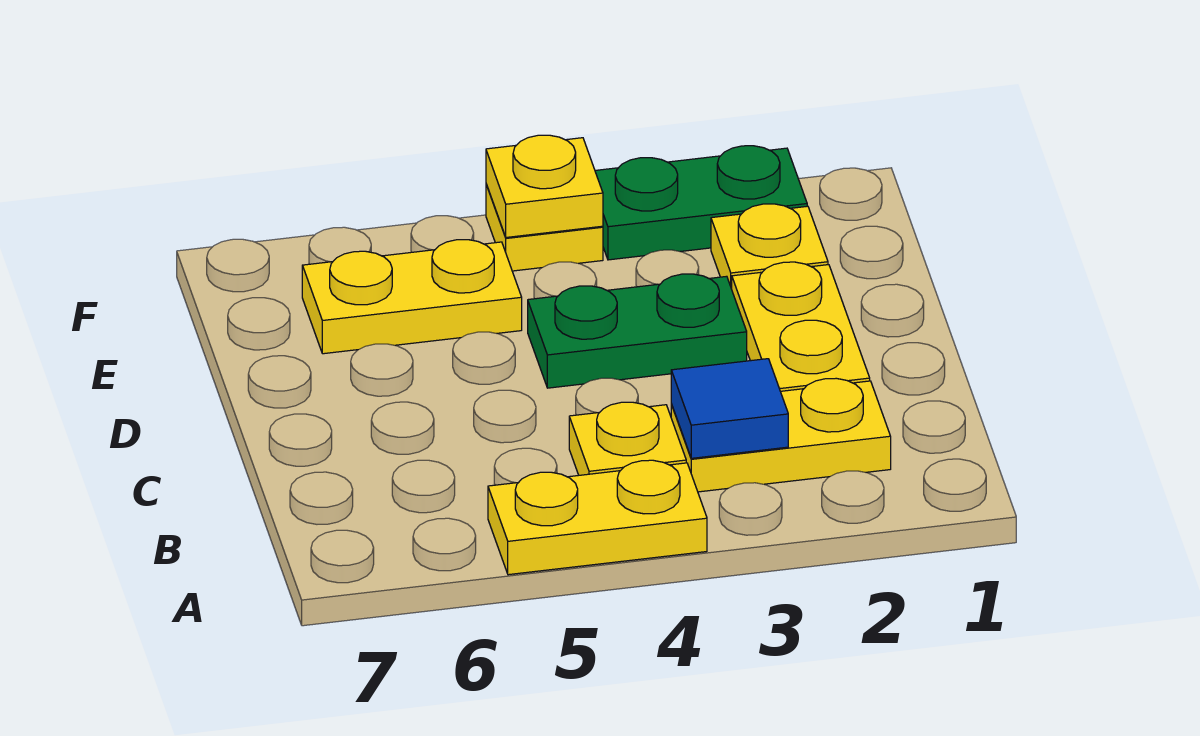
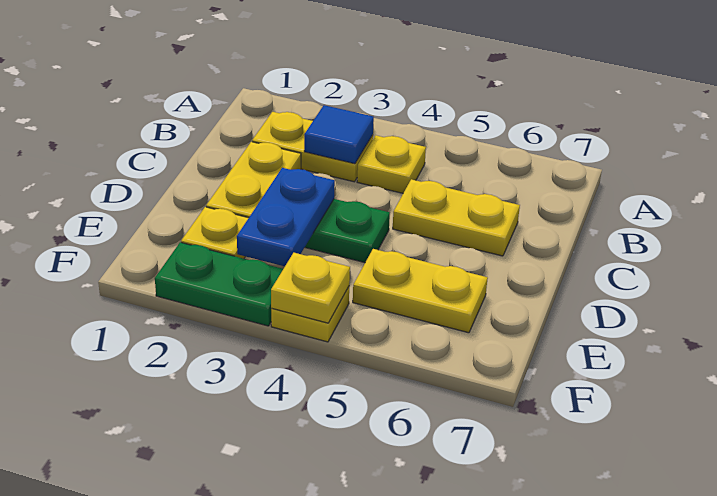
yellow 1x2 plate [488,460,707,575] -> yellow 1x2 plate moved to [393,179,520,256]
none -> blue 1x2 plate [237,168,335,266]

